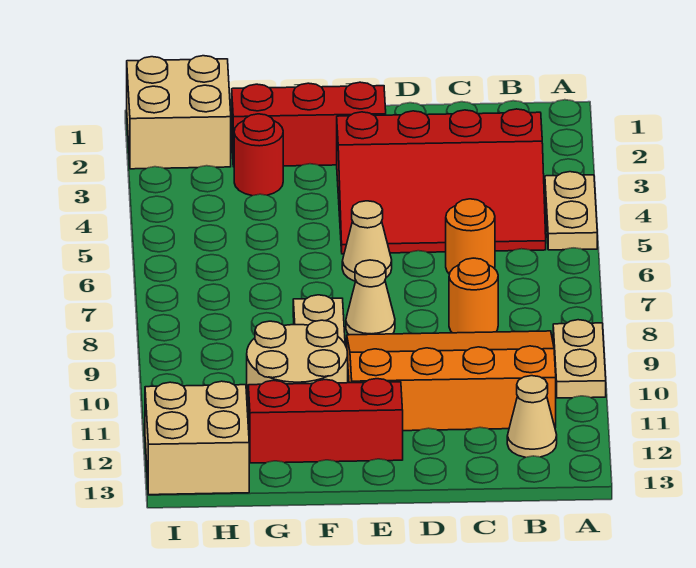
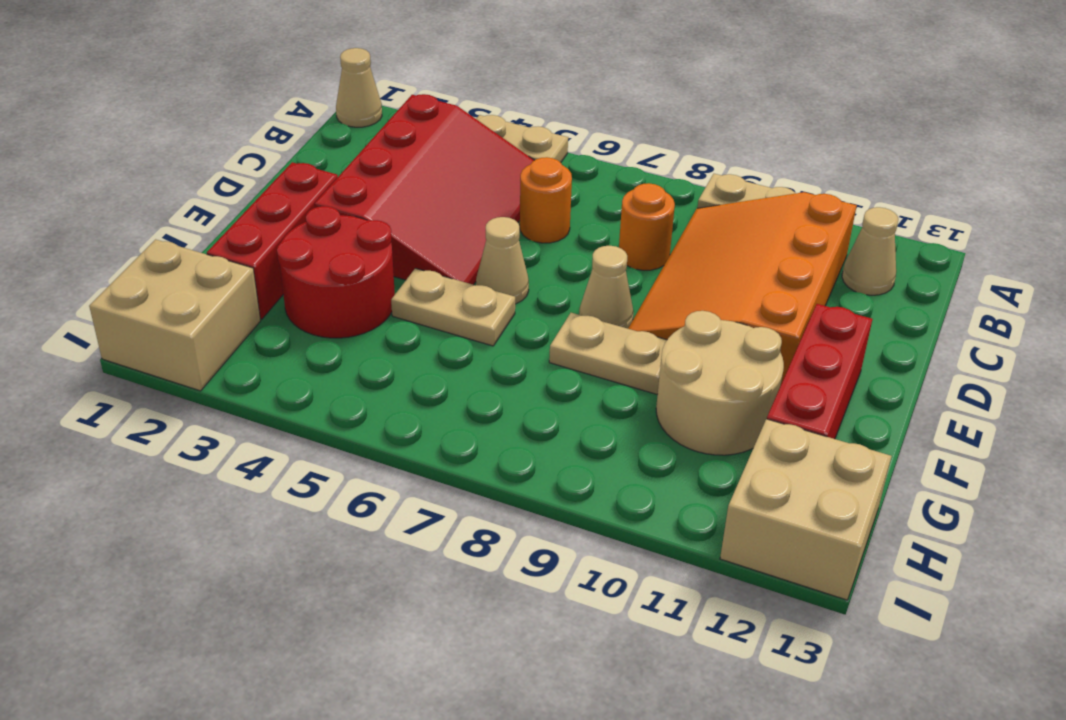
none -> tan 1x1 cone [336,48,382,127]
none -> tan 1x2 plate [391,268,515,346]
red 1x1 round brick [234,114,283,196] -> red 2x2 round brick [277,206,395,338]

